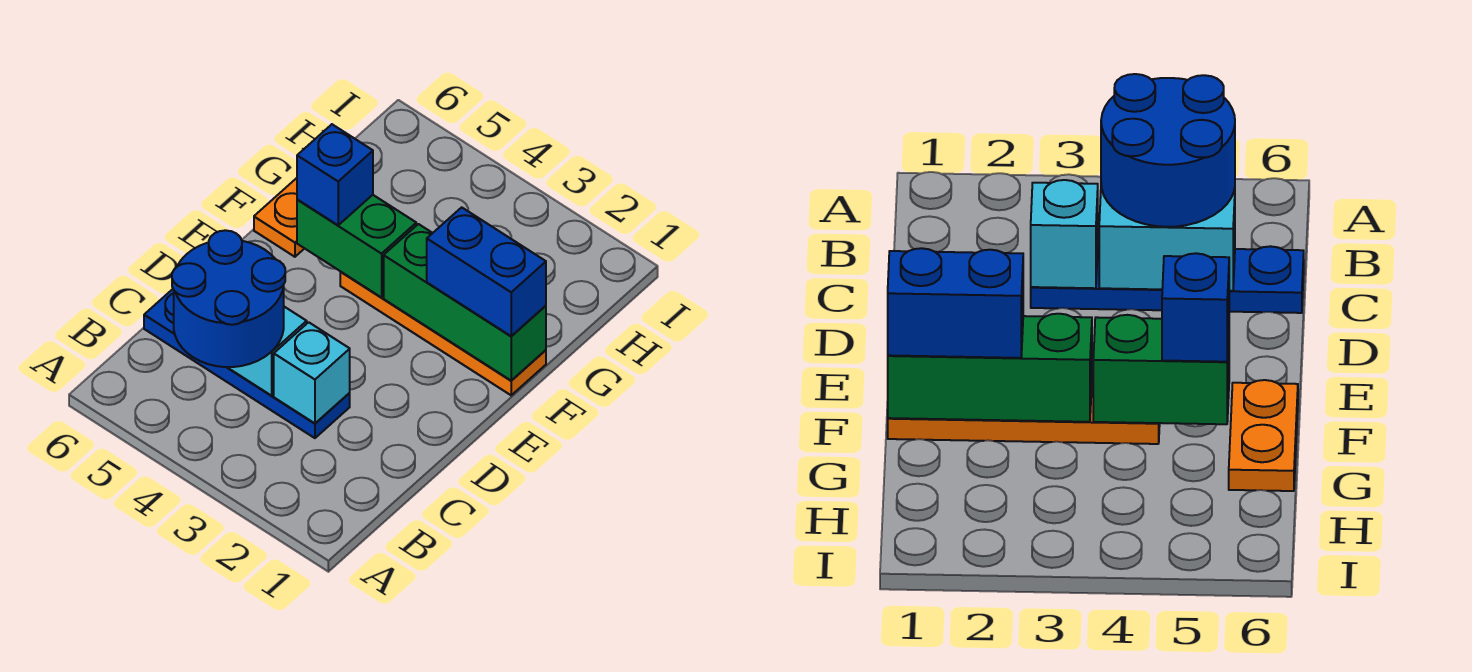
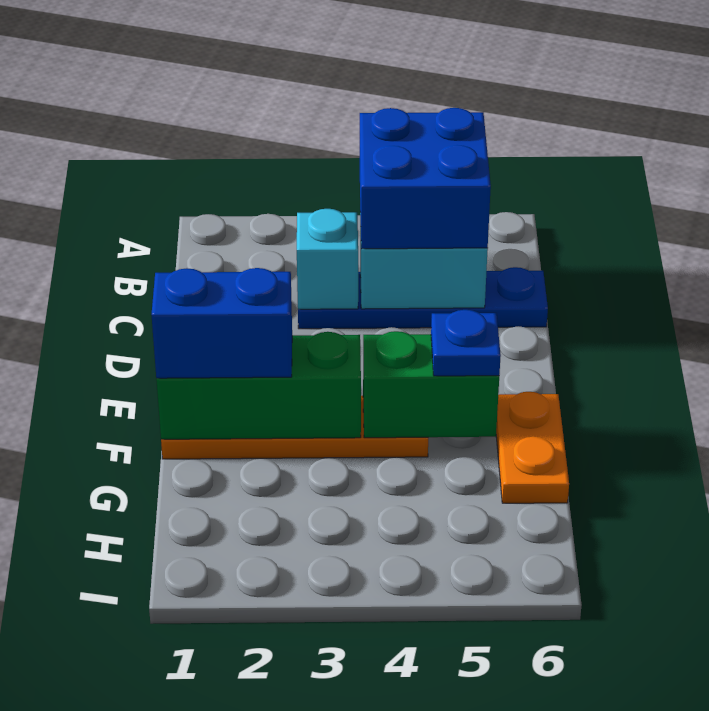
blue 2x2 round brick [172,230,285,367] -> blue 2x2 brick [360,108,491,249]
blue 1x1 brick [297,124,373,225] -> blue 1x1 plate [431,310,501,376]

